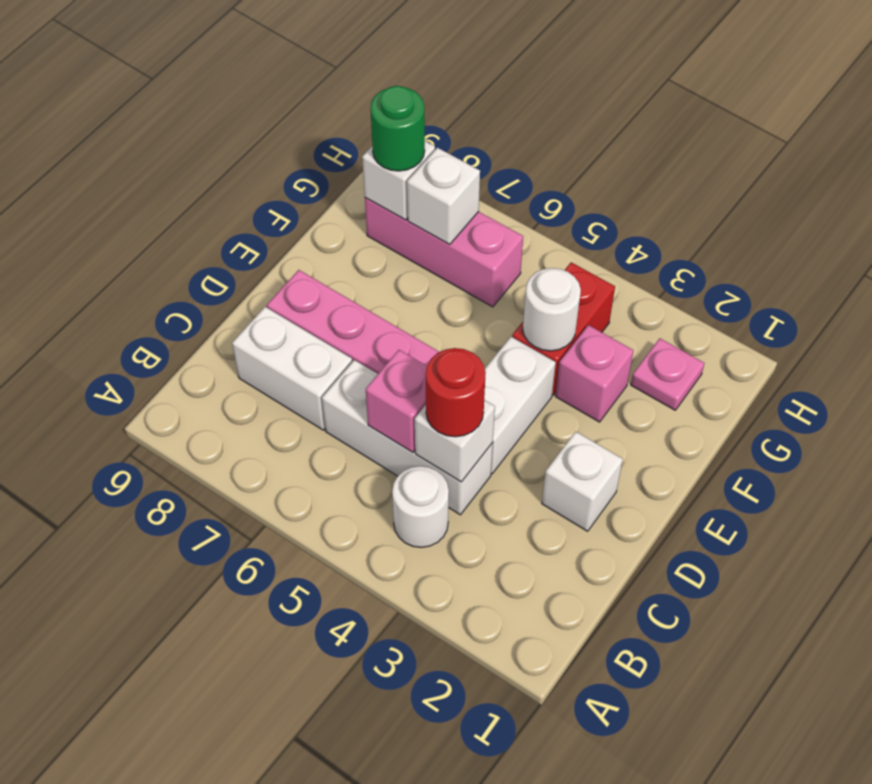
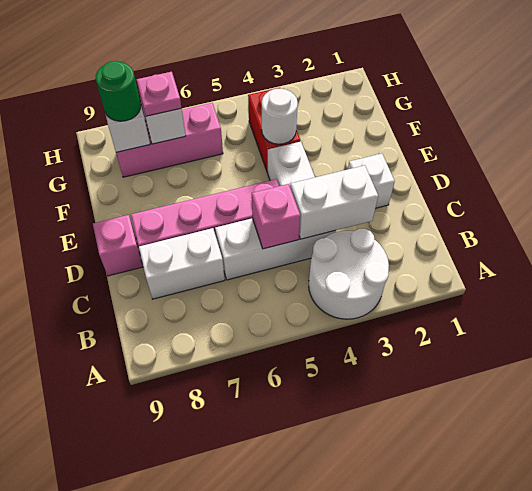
white 1x1 round brick [392,466,449,548] -> white 2x2 round brick [309,229,389,319]
white 1x1 brick [415,400,495,482] -> white 1x2 brick [290,165,378,239]
red 1x1 round brick [426,348,486,437] -> none
pink 1x1 brick [555,325,634,422] -> pink 1x1 brick moved to [93,215,143,276]
pink 1x1 plate [631,338,704,410] -> pink 1x1 plate moved to [137,72,182,116]

